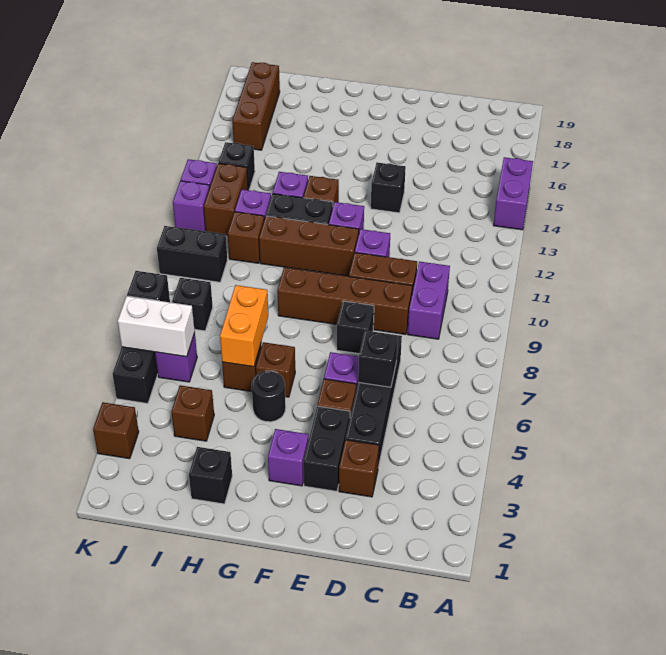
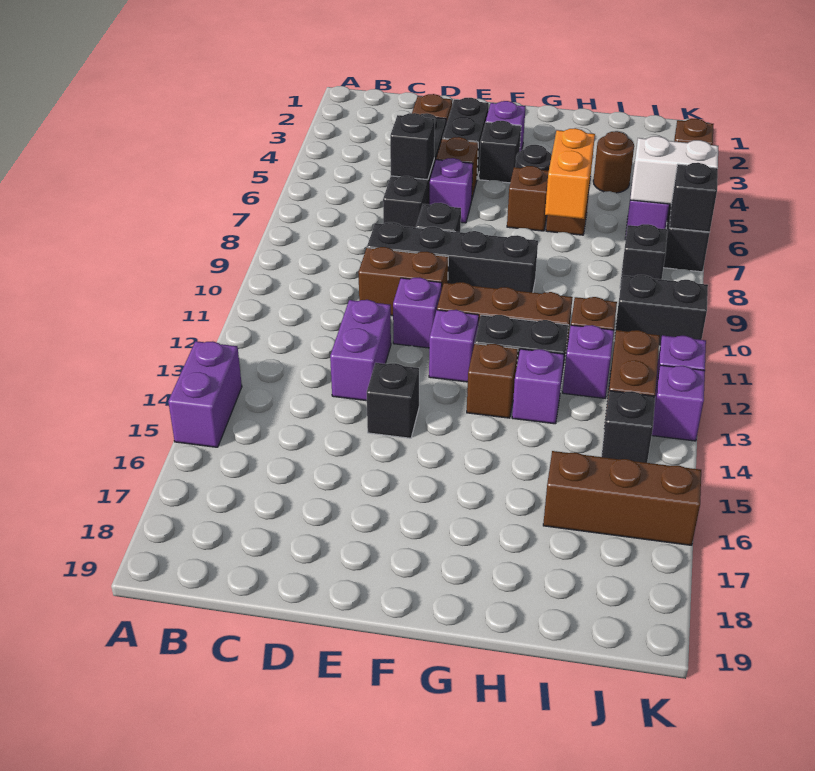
purple 1x2 brick [408,262,450,339] -> purple 1x2 brick moved to [330,300,391,401]
brown 1x4 brick [277,267,412,334] -> black 1x4 brick [367,222,538,293]
black 1x1 brick [189,447,232,504] -> black 1x1 brick moved to [479,121,521,183]
brown 1x1 brick [171,385,214,441] -> brown 1x1 round brick [593,131,634,193]
brown 1x3 brick [232,62,280,150] -> brown 1x3 brick turned to [543,451,701,545]

